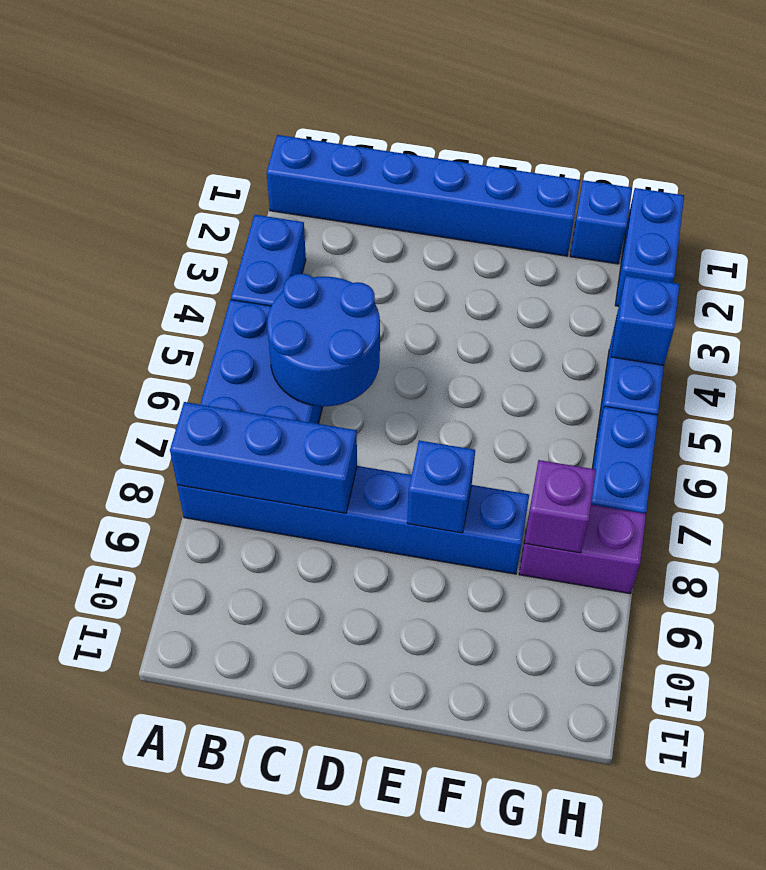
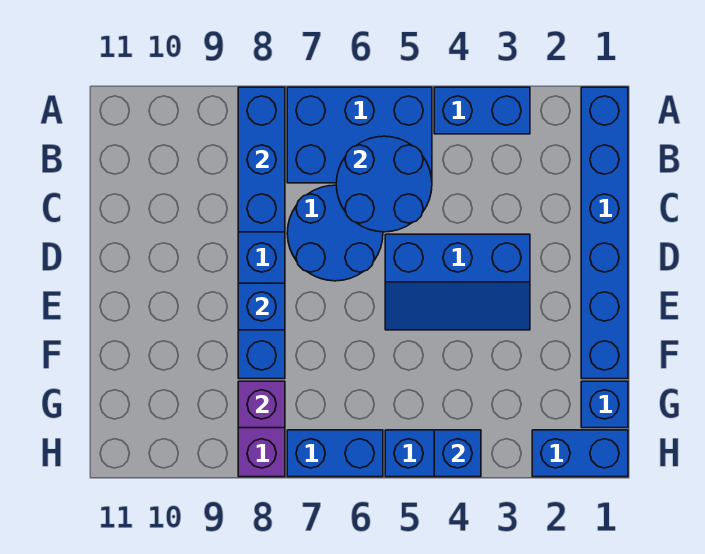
none -> blue 2x2 round brick [287,185,383,281]
none -> blue 2x3 slope [385,234,530,330]

